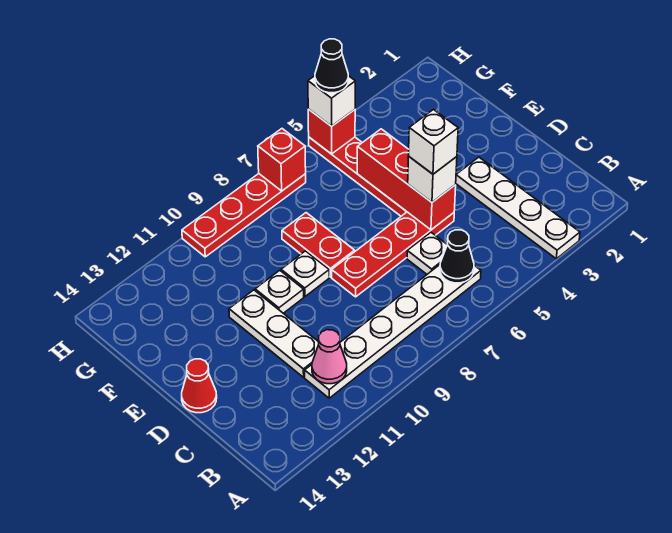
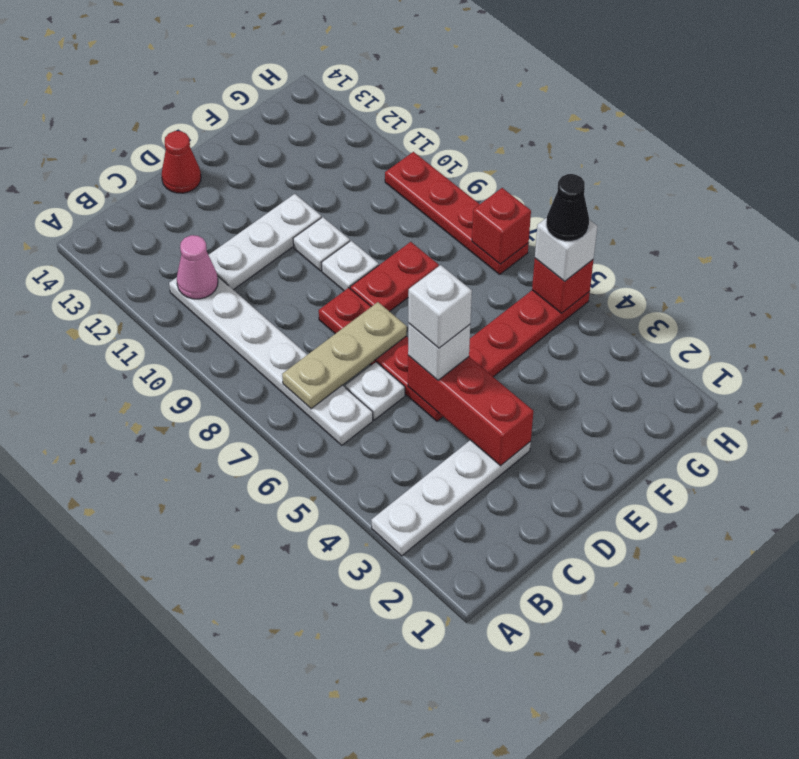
black 1x1 cone [440,230,474,283] -> none
none -> tan 1x3 plate [282,302,407,409]
red 1x3 brick [357,129,456,230] -> red 1x3 brick turned to [408,356,533,466]

